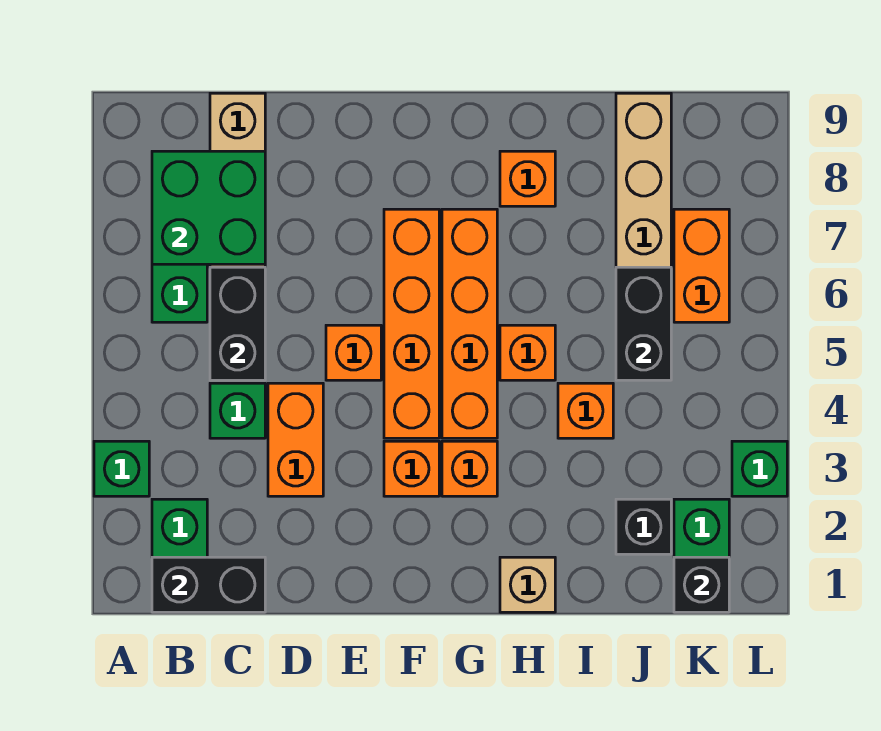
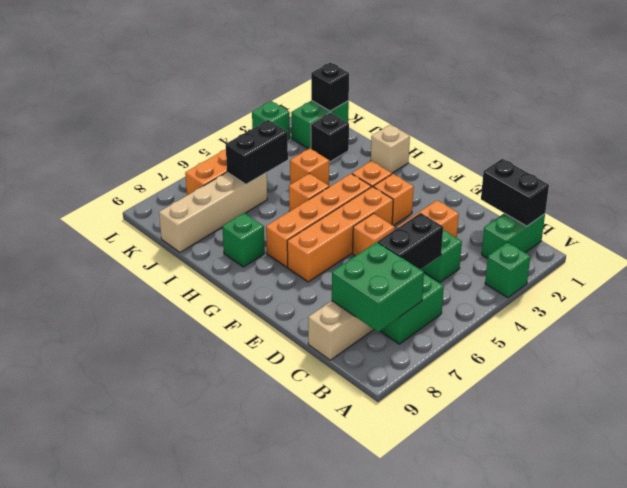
orange 1x1 brick [500,151,555,206] -> green 1x1 brick [222,213,265,267]

